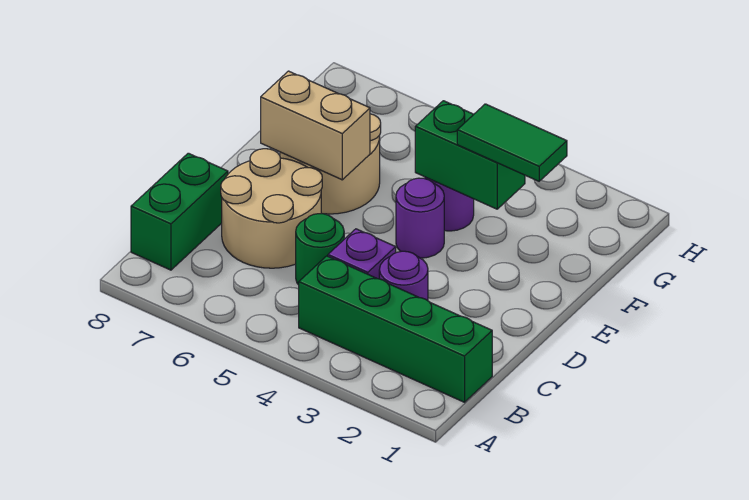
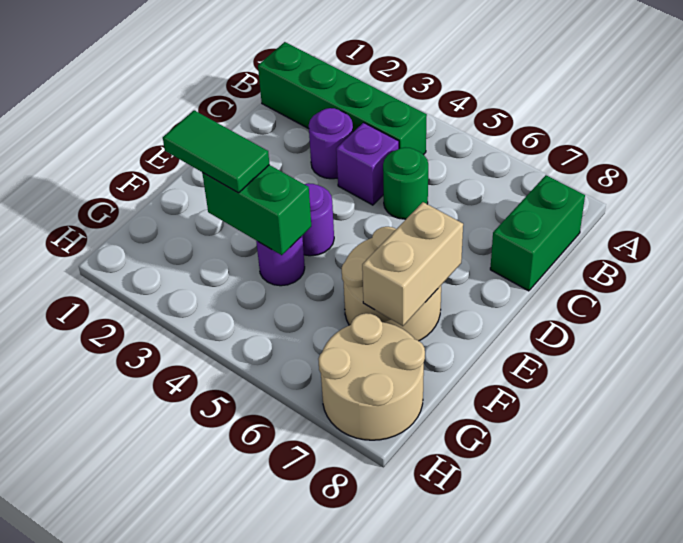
tan 2x2 round brick [221,149,322,268] -> tan 2x2 round brick moved to [318,313,425,440]
tan 1x2 brick [261,71,370,180] -> tan 1x2 brick turned to [362,202,463,326]

